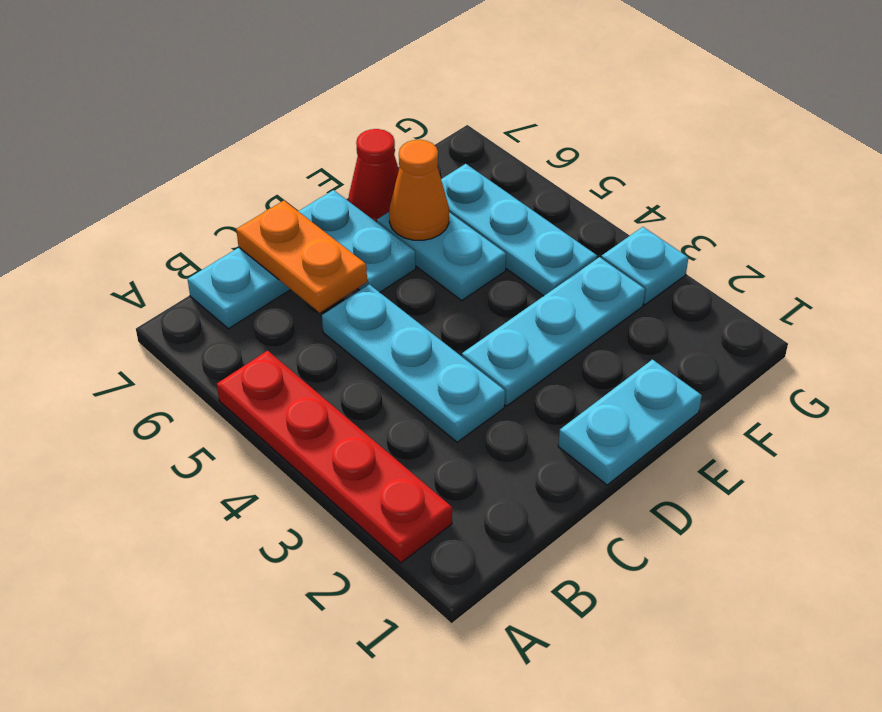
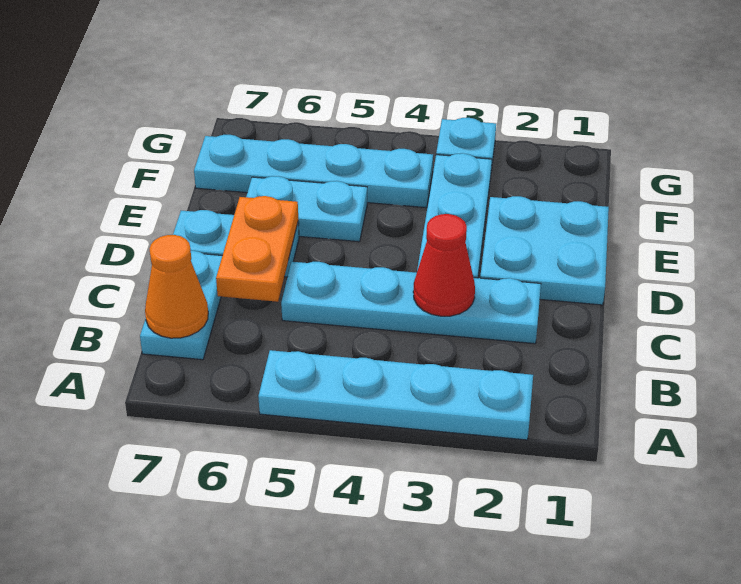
red 1x4 plate [217,351,452,563] -> cyan 1x4 plate [258,350,533,440]
cyan 1x3 plate [322,284,505,442] -> cyan 1x4 plate [281,262,541,344]
orange 1x2 plate [236,201,367,313] -> orange 1x2 plate turned to [216,196,298,302]
cyan 1x2 plate [558,360,702,485] -> cyan 2x2 plate [480,196,609,305]
orange 1x1 cone [389,140,449,240] -> orange 1x1 cone moved to [145,235,208,338]
red 1x1 cone [348,129,399,222] -> red 1x1 cone moved to [413,214,475,316]
cyan 1x3 plate [441,164,597,296] -> cyan 1x4 plate [194,135,433,208]

